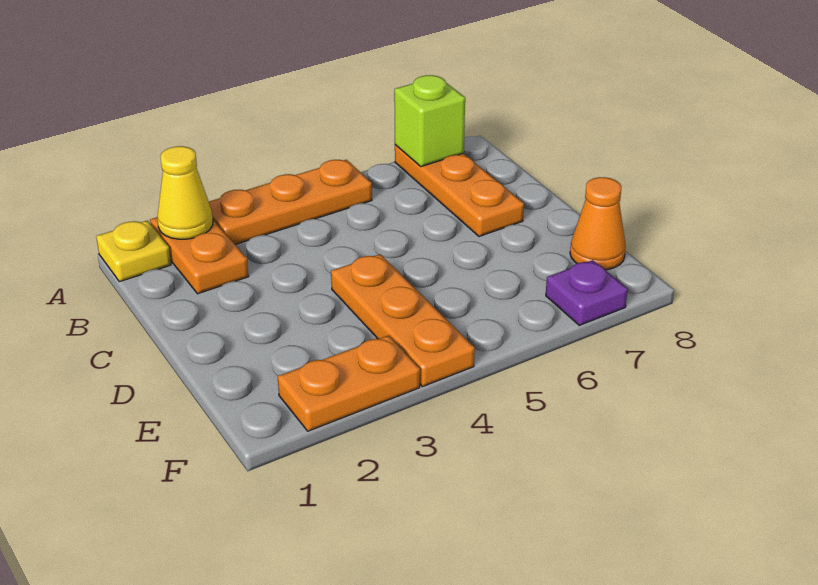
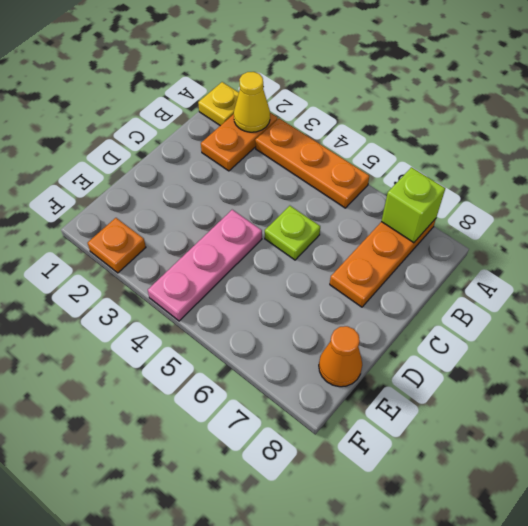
none -> lime 1x1 plate [265,206,320,260]
orange 1x3 plate [331,254,475,387] -> pink 1x3 plate [148,210,262,321]
orange 1x2 plate [278,335,420,431] -> orange 1x1 plate [88,218,146,273]
purple 1x1 plate [546,260,628,325] -> none

